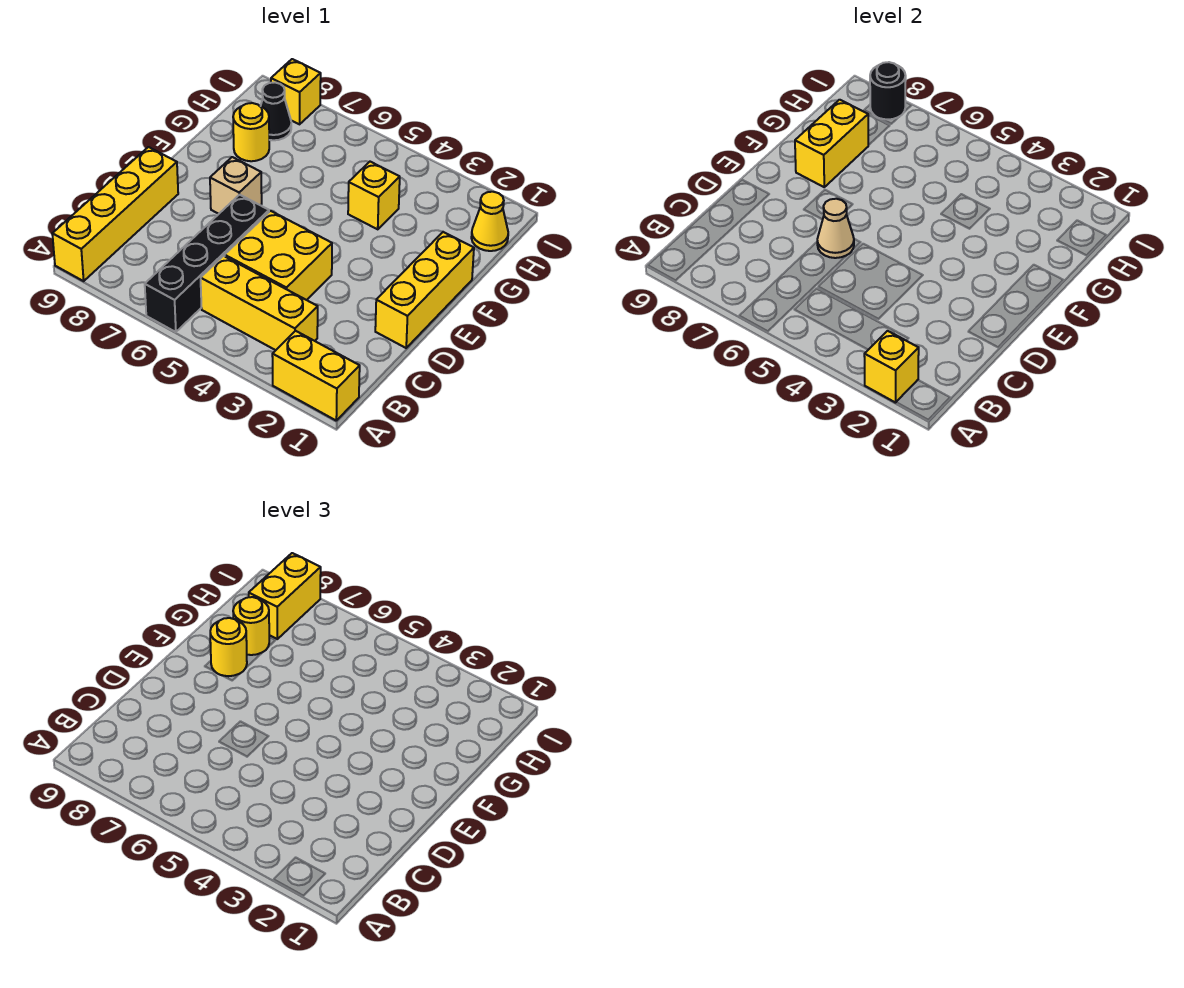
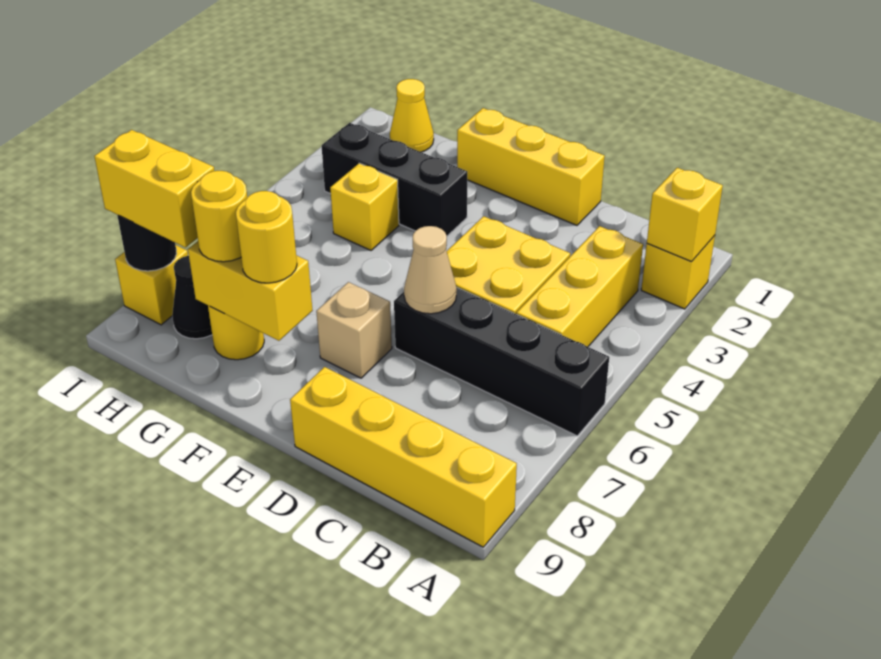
yellow 1x2 brick [272,331,360,420] -> yellow 1x1 brick [641,235,715,309]
none -> black 1x3 brick [322,123,467,236]

